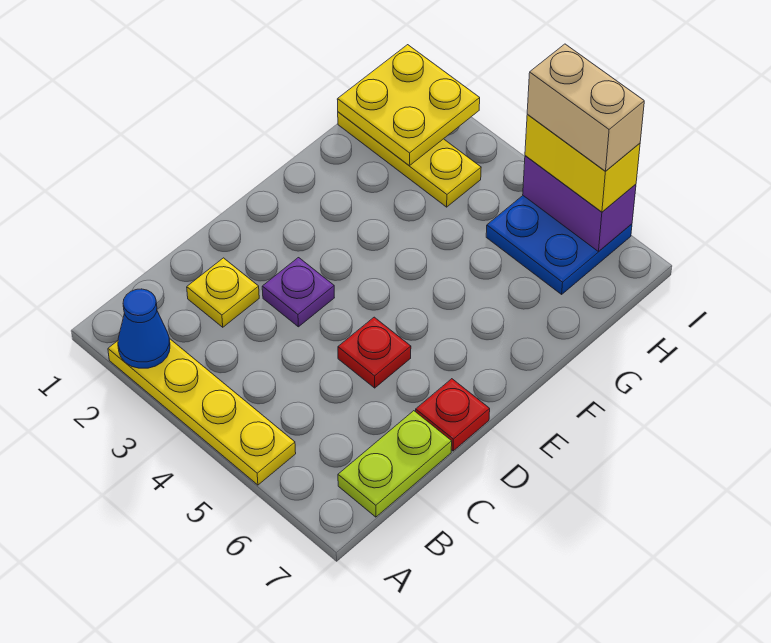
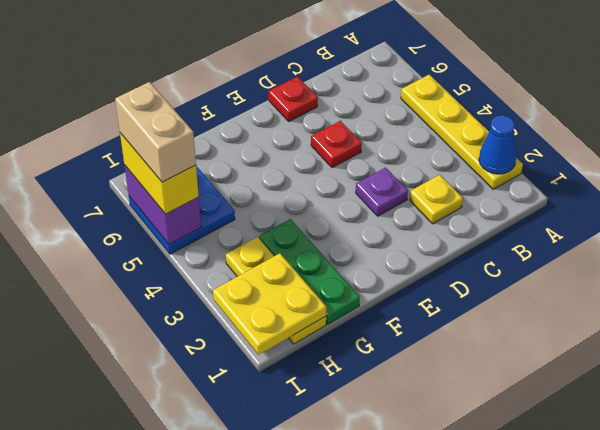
lime 1x2 plate [338,411,452,517] -> none
none -> green 1x3 plate [259,219,360,324]

